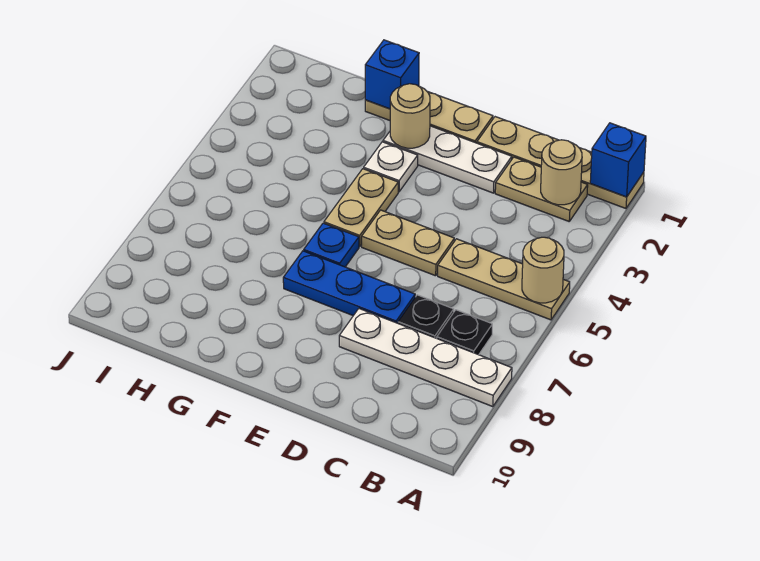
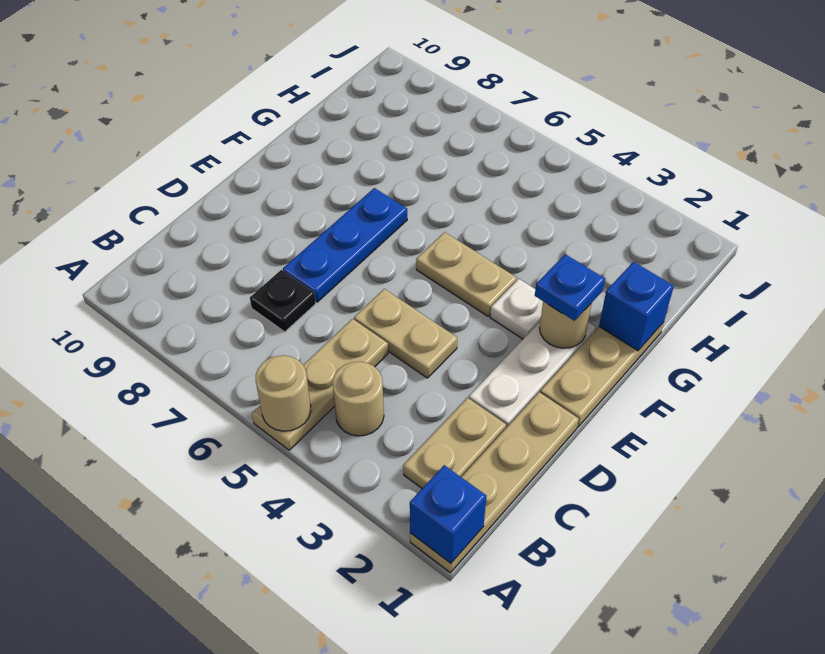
white 1x4 plate [339,309,512,407] -> none
tan 1x1 round brick [541,140,582,205] -> tan 1x1 round brick moved to [333,362,384,436]
black 1x1 plate [437,310,492,355] -> none
tan 1x2 plate [362,210,454,276] -> tan 1x2 plate turned to [354,289,457,378]
blue 1x1 plate [304,223,359,267] -> blue 1x1 plate moved to [535,254,605,321]

